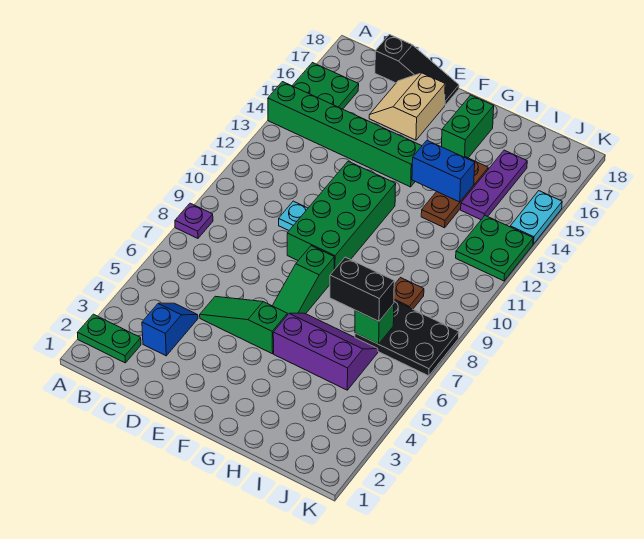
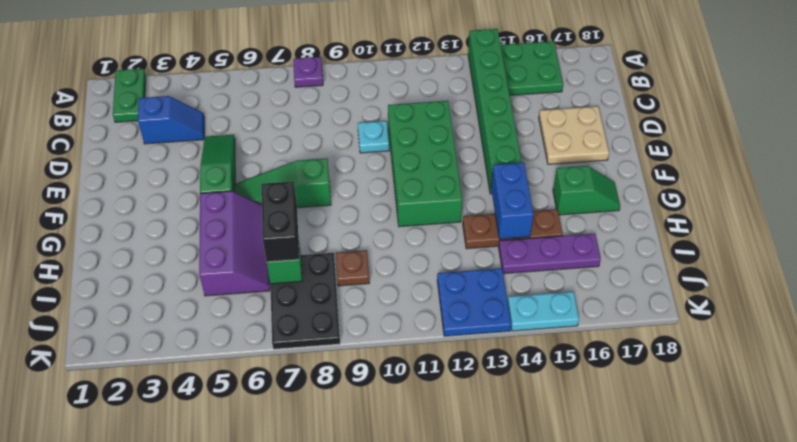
black 1x3 slope [375,35,459,105] -> none
tan 2x2 slope [369,73,445,140] -> tan 2x2 plate [539,106,609,164]
green 2x4 brick [287,161,396,270] -> green 2x4 brick turned to [388,101,462,227]
green 1x2 brick [442,95,494,158] -> green 1x2 slope [553,166,620,215]
green 2x2 plate [456,216,533,281] -> blue 2x2 plate [437,268,511,336]

